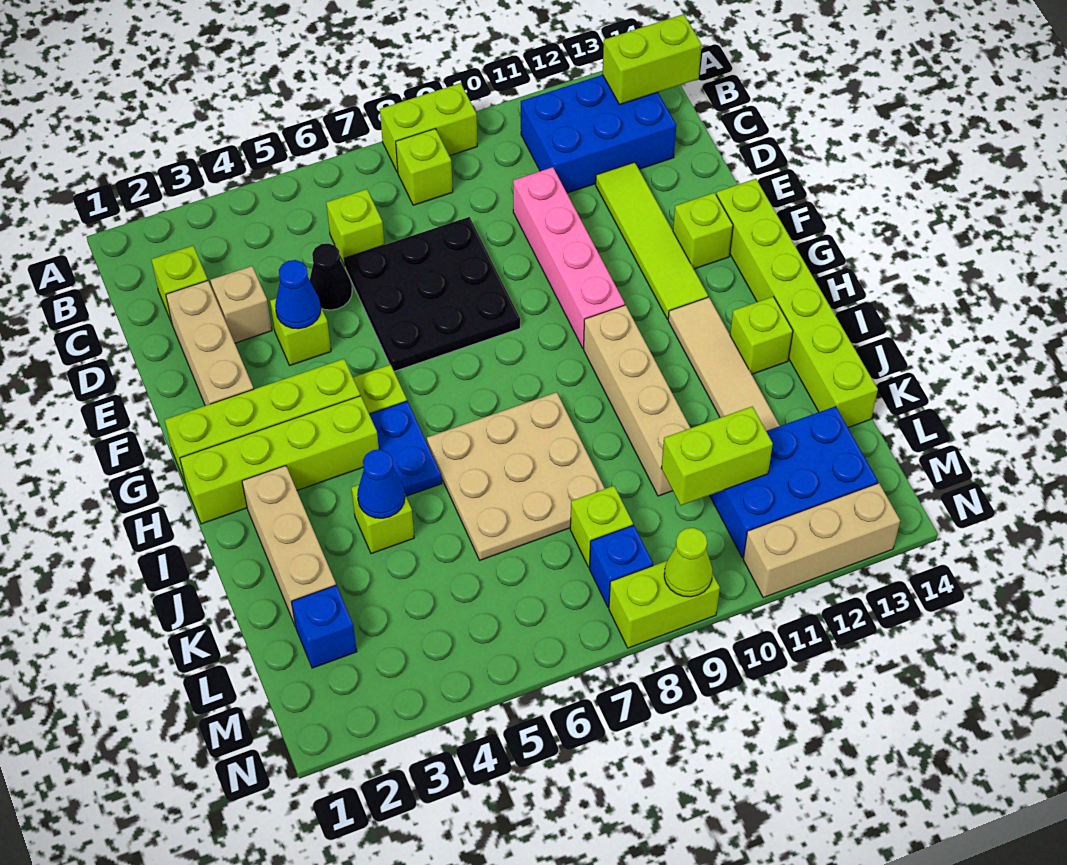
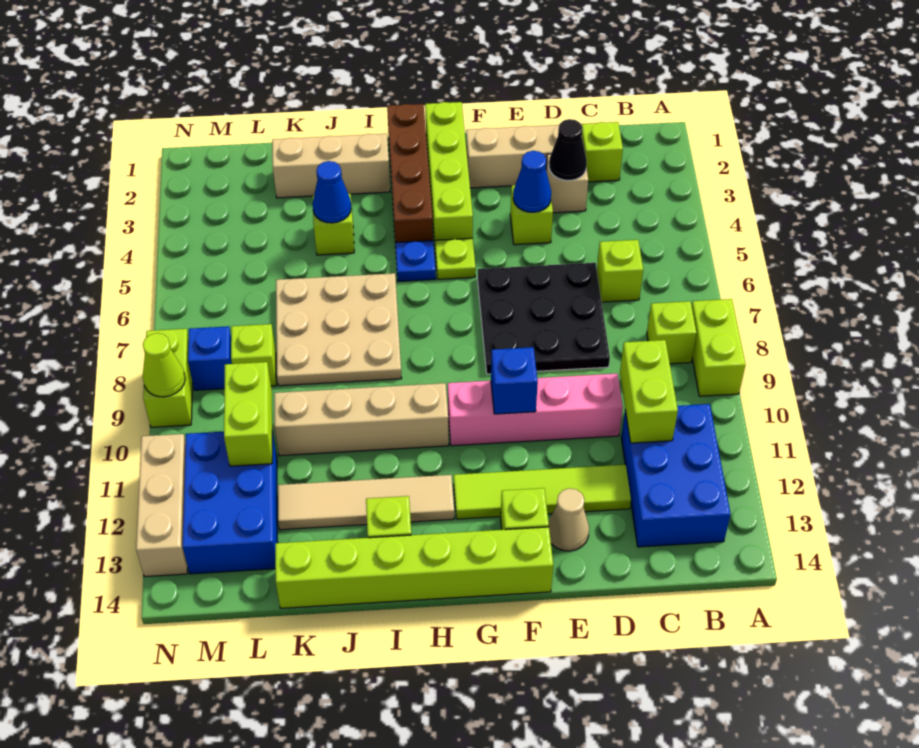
lime 1x2 brick [603,14,702,105] -> lime 1x2 brick moved to [620,340,678,443]
black 1x1 cone [310,243,352,310] -> black 1x1 cone moved to [549,119,587,181]
none -> tan 1x1 cone [548,488,589,551]
lime 1x4 brick [180,396,379,524] -> brown 1x4 brick [387,104,433,248]
blue 1x2 plate [369,401,442,496] -> blue 1x1 plate [395,240,436,282]
blue 1x1 brick [291,585,357,668] -> blue 1x1 brick moved to [491,347,538,414]

